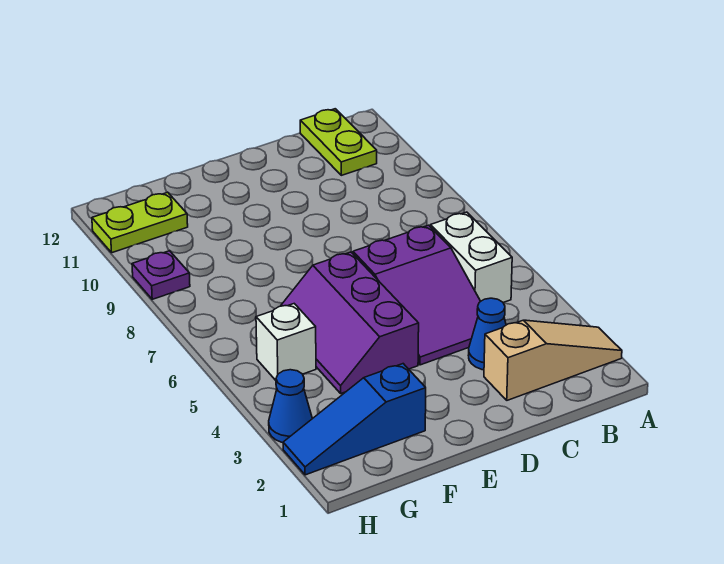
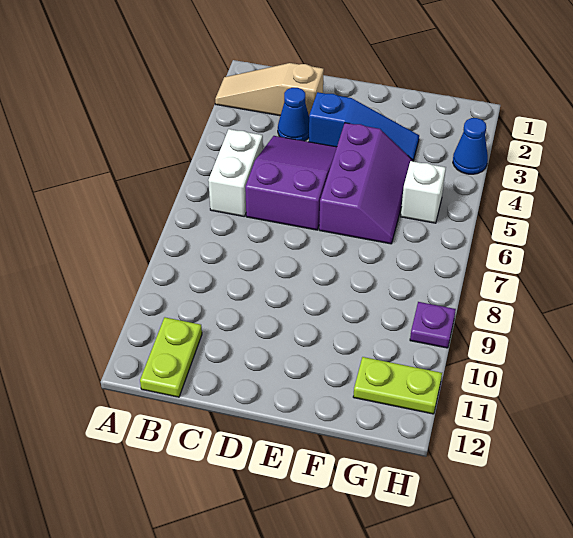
blue 1x3 slope [283,364,426,475] -> blue 1x3 slope moved to [309,92,419,161]

